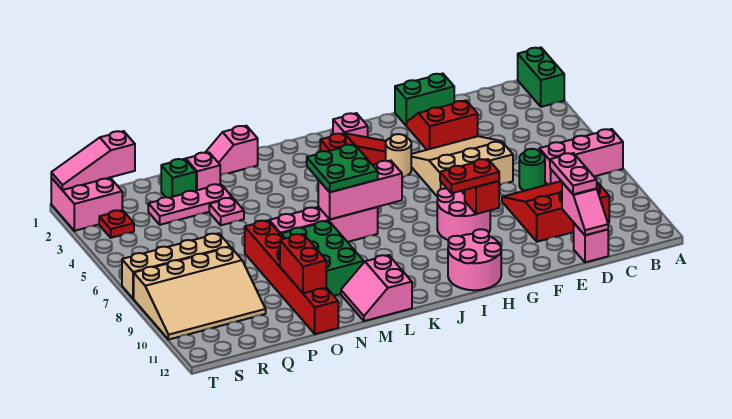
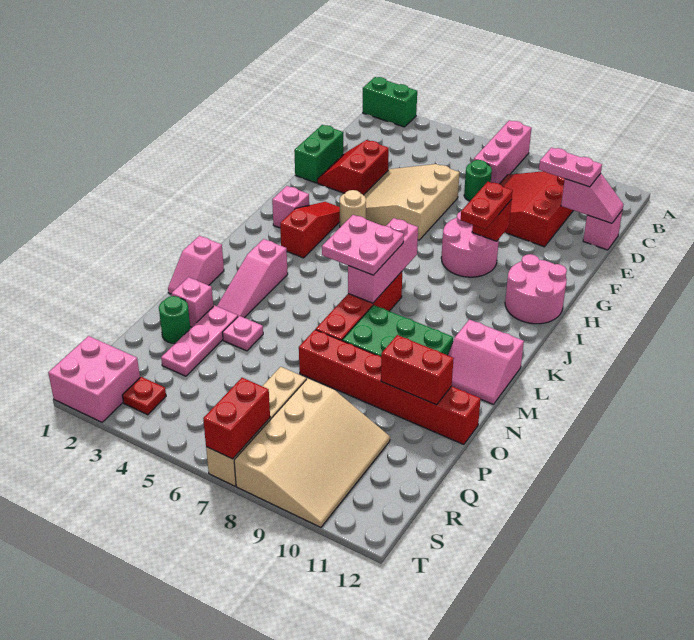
green 2x2 plate [307,144,378,192] -> pink 2x2 plate [322,215,404,275]
pink 1x4 brick [269,207,378,242] -> red 1x4 brick [316,272,402,341]
green 1x1 brick [161,159,196,198] -> green 1x1 round brick [159,296,190,343]
pink 1x3 slope [51,131,135,190] -> pink 1x3 slope moved to [217,239,288,318]
none -> red 1x2 brick [203,378,270,459]

